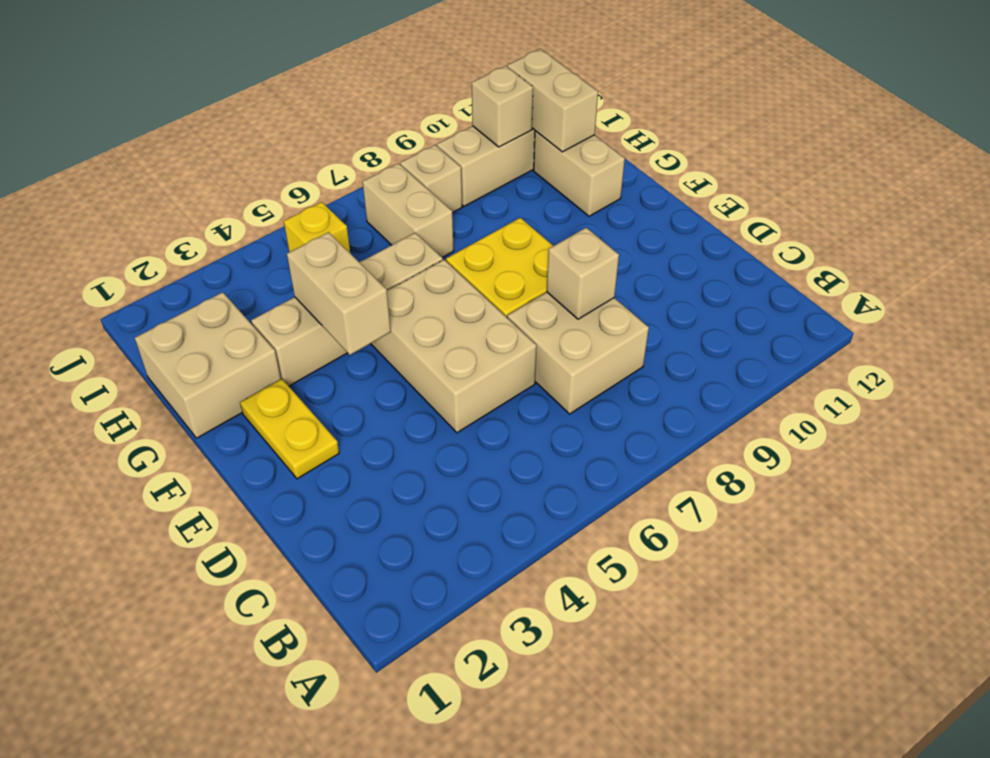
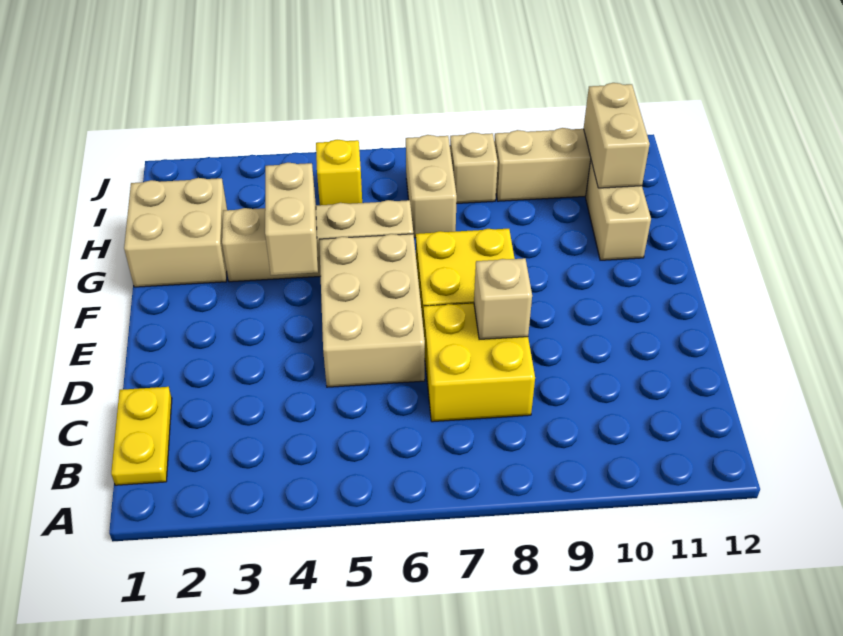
tan 2x2 brick [507,292,649,414] -> yellow 2x2 brick [423,303,535,422]
yellow 1x2 plate [240,379,339,479] -> yellow 1x2 plate moved to [111,387,172,485]
tan 1x1 brick [472,66,533,147] -> none

